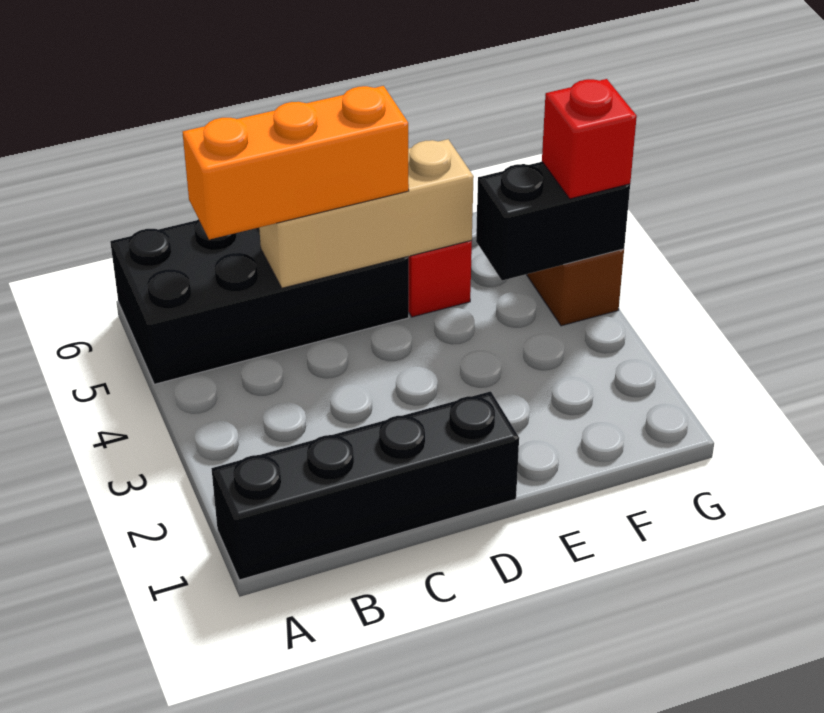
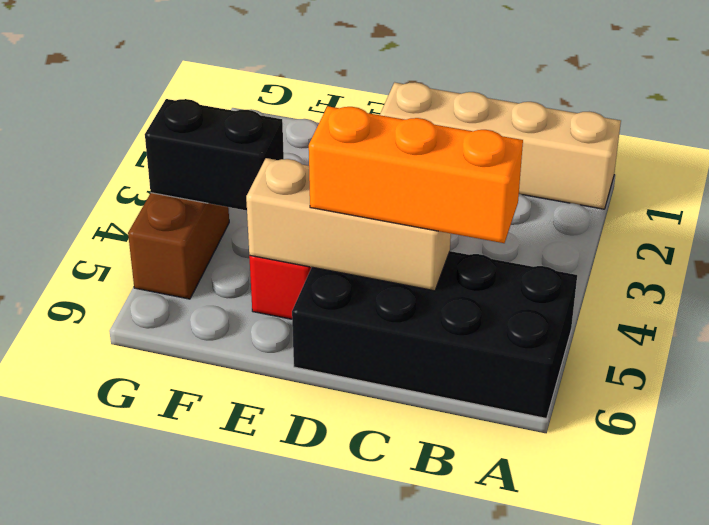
black 1x4 brick [211,391,519,580] -> tan 1x4 brick [380,82,621,209]
red 1x1 brick [542,79,637,199] -> none

